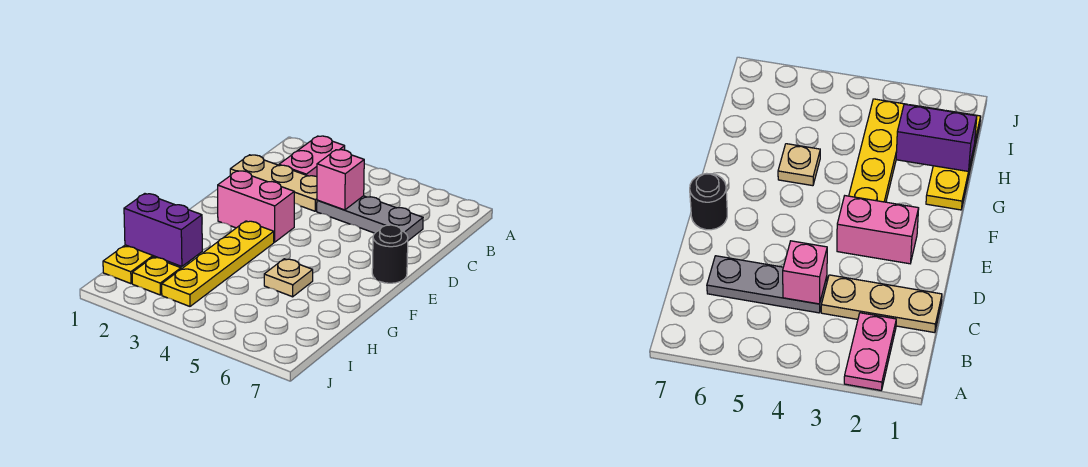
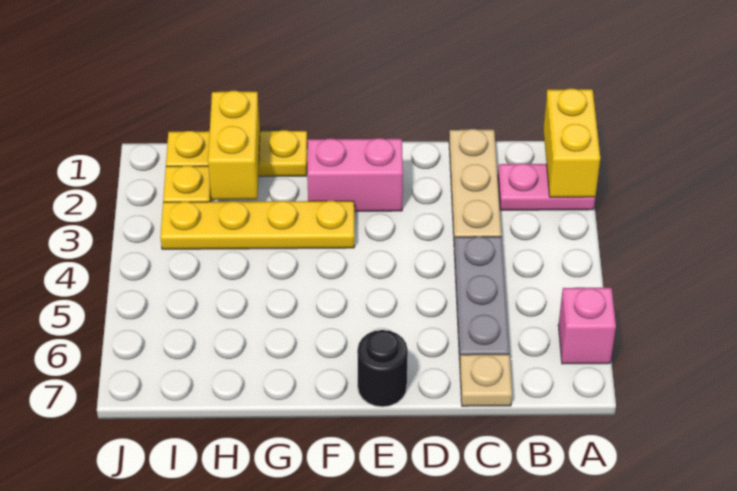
none -> yellow 1x2 brick [543,89,600,197]
pink 1x1 brick [317,150,364,210] -> pink 1x1 brick moved to [558,288,616,364]
pink 1x2 brick [218,171,294,242] -> pink 1x2 brick turned to [307,138,403,211]
tan 1x1 plate [264,259,313,297] -> tan 1x1 plate moved to [460,354,512,406]
purple 1x2 brick [124,194,202,266] -> yellow 1x2 brick [208,91,260,200]

